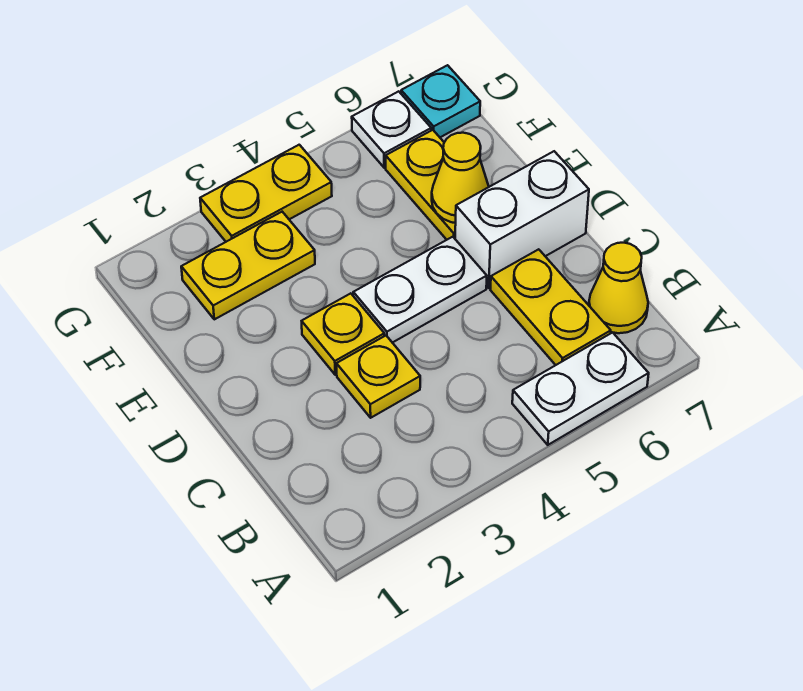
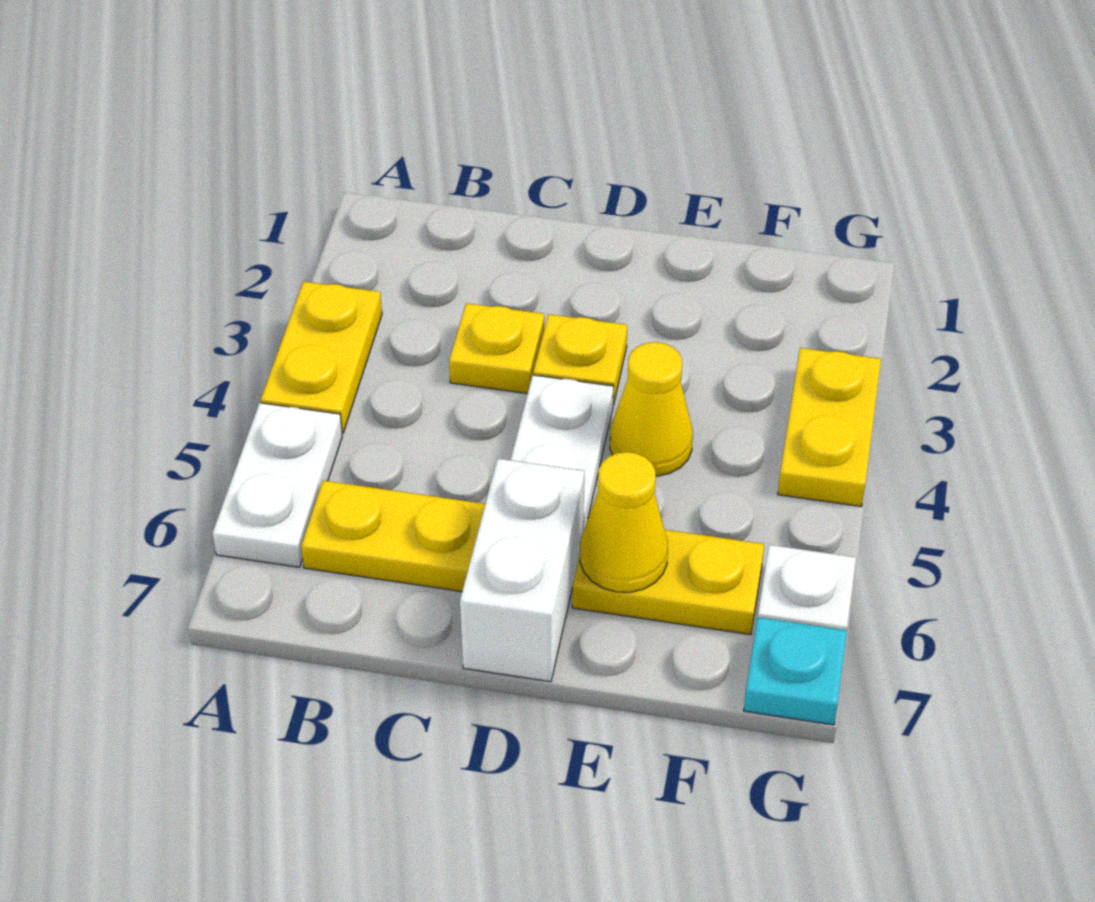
yellow 1x1 cone [589,243,648,333] -> yellow 1x1 cone moved to [610,342,693,476]
yellow 1x2 plate [181,212,315,319] -> yellow 1x2 plate moved to [261,281,382,433]

